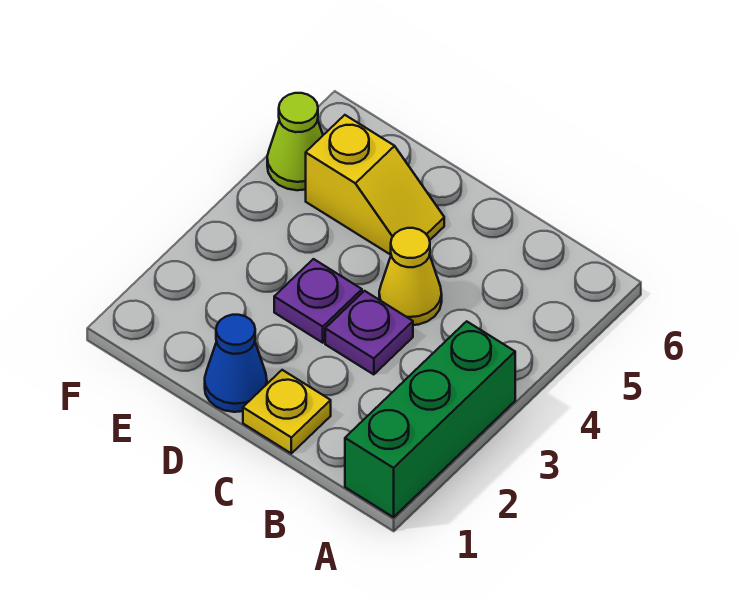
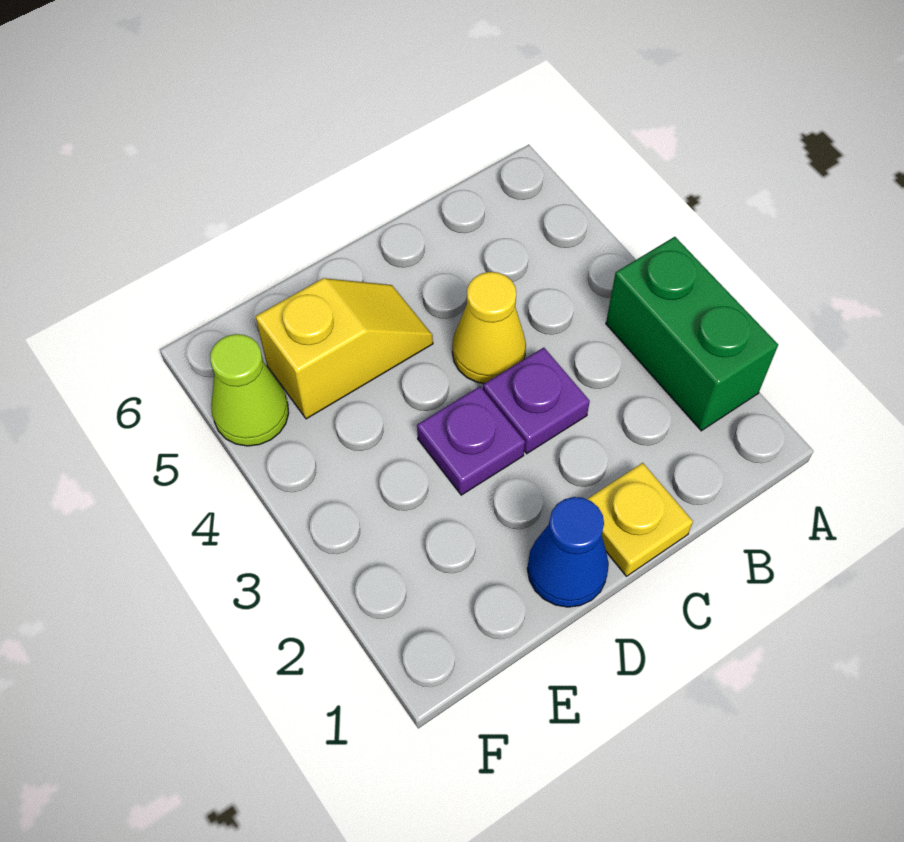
green 1x3 brick [345,321,515,517] -> green 1x2 brick [606,237,778,431]

